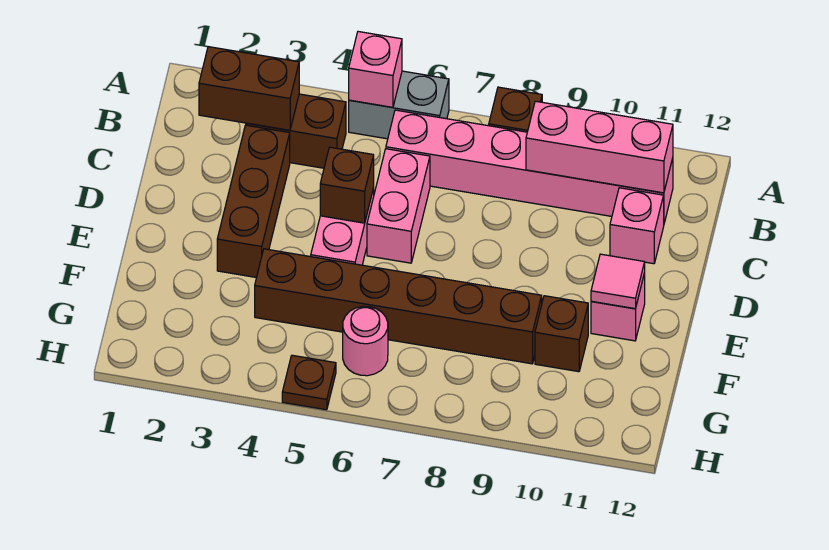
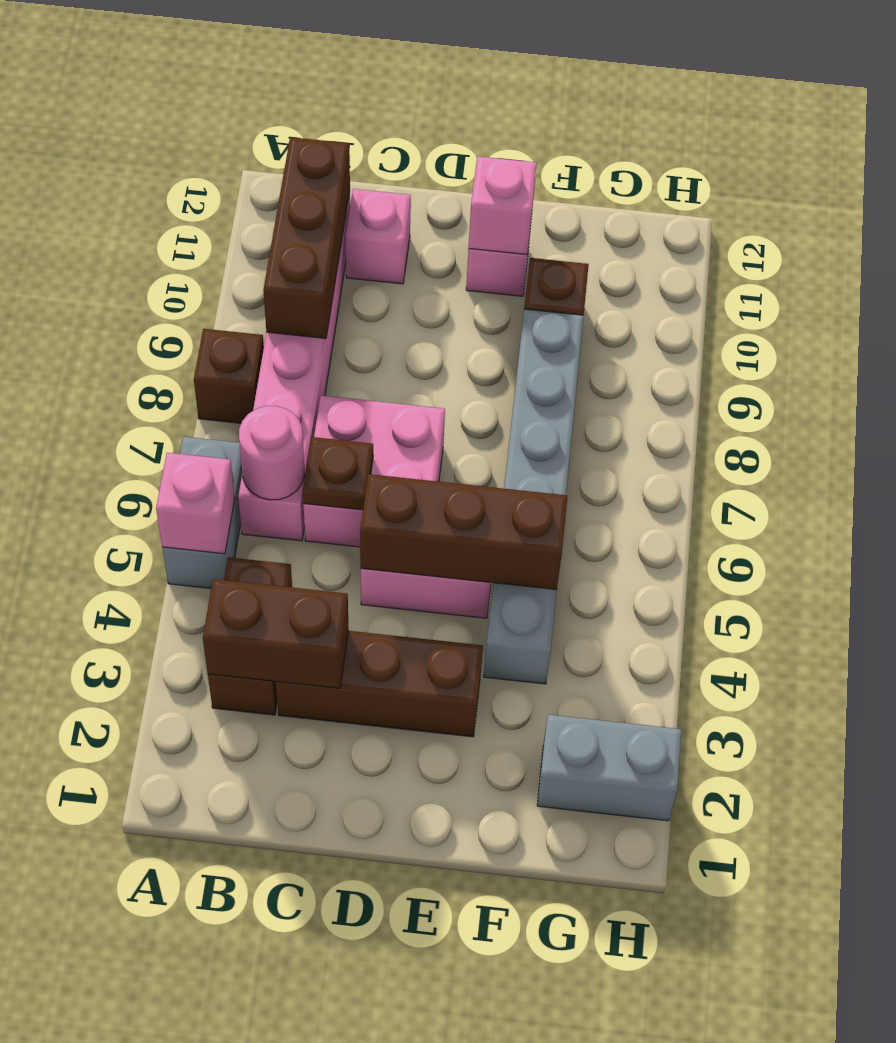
brown 1x2 brick [199,47,299,130] -> brown 1x2 brick turned to [203,579,349,688]
pink 1x3 brick [526,101,673,193] -> brown 1x3 brick [263,137,350,338]
pink 1x2 brick [367,149,430,263] -> pink 2x2 brick [303,395,445,547]
brown 1x1 brick [320,147,374,223] -> brown 1x3 brick [360,474,567,590]
pink 1x1 tile [591,254,645,309] -> pink 1x1 brick [469,156,537,255]
brown 1x6 brick [255,249,542,364] -> grey 1x6 brick [484,309,584,684]
none -> grey 1x2 brick [537,715,682,821]
pink 1x1 round brick [343,306,388,376] -> pink 1x1 round brick moved to [239,406,305,500]
brown 1x1 plate [282,355,336,410] -> brown 1x1 plate moved to [303,437,373,510]

